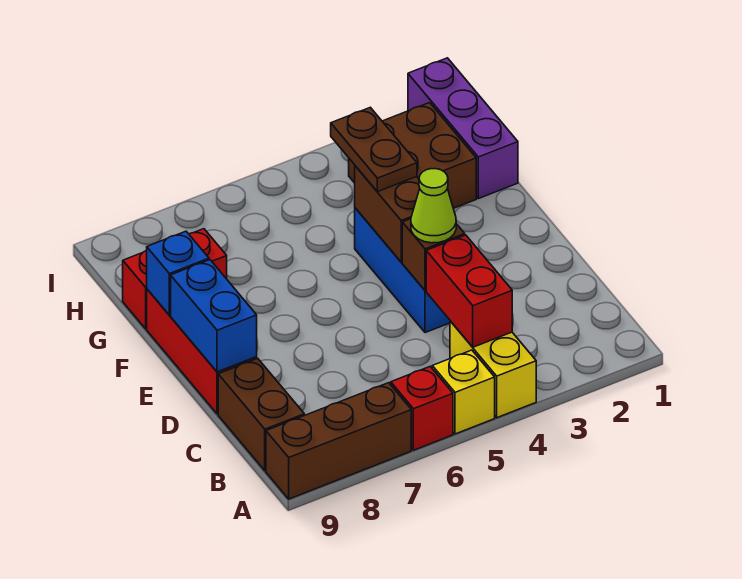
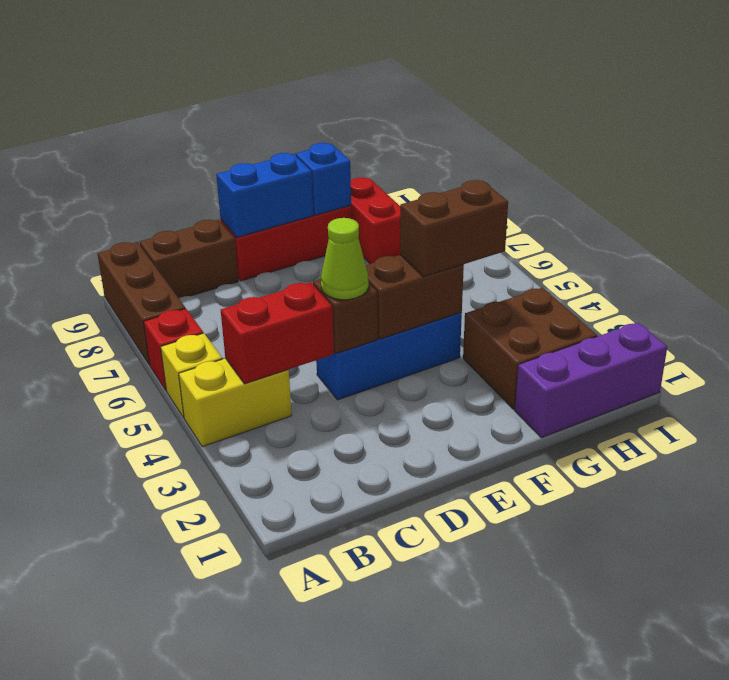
brown 1x2 plate [331,107,417,192] -> brown 1x2 brick [400,180,508,277]

